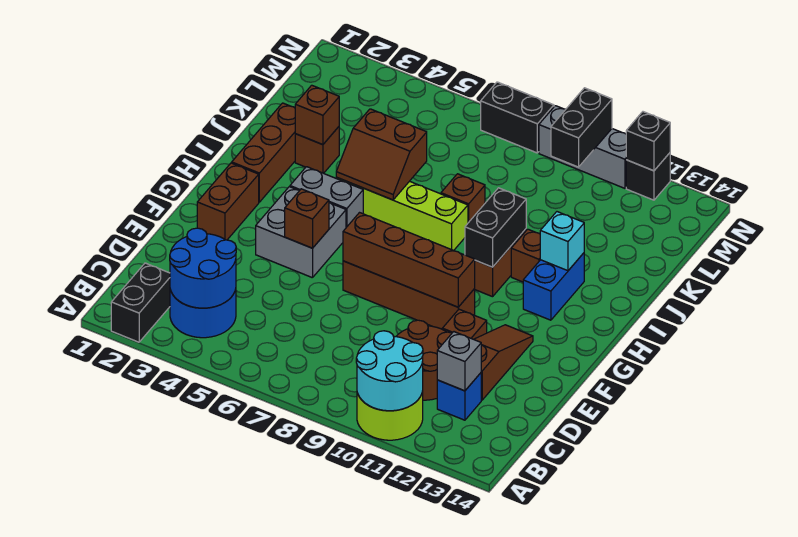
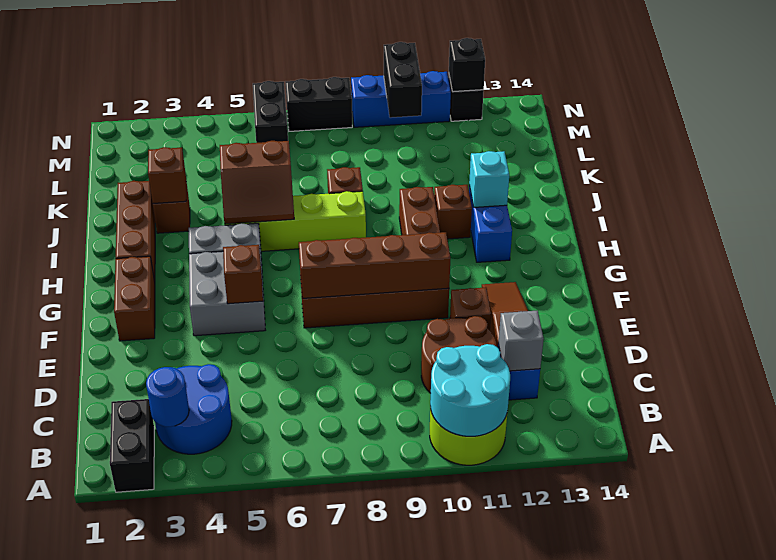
blue 2x2 round brick [170,228,236,308] -> blue 1x1 round brick [146,367,189,427]
black 1x2 brick [465,188,526,267] -> black 1x2 brick moved to [253,81,288,143]
grey 1x3 brick [539,106,626,188] -> blue 1x3 brick [351,71,451,127]

